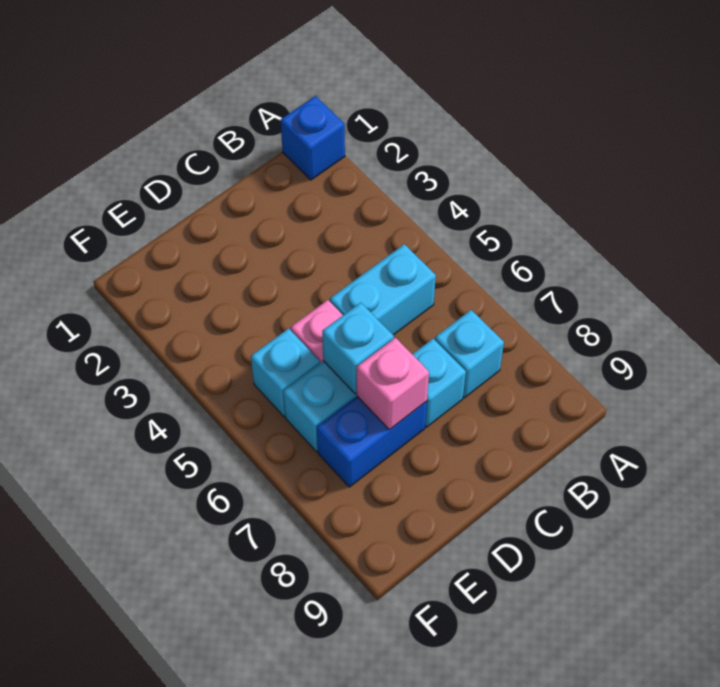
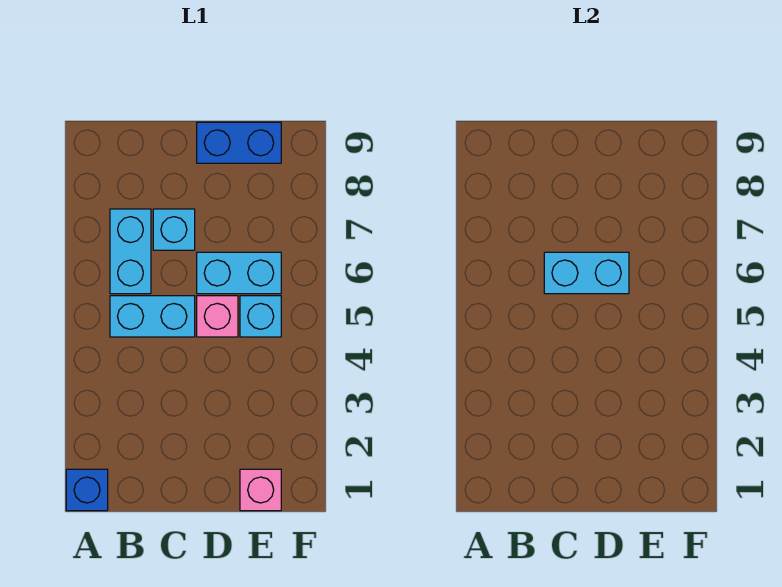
cyan 1x1 brick [435,310,504,398] -> cyan 1x2 brick [110,209,151,294]
cyan 1x1 brick [322,303,394,394] -> cyan 1x2 brick [544,252,629,294]
blue 1x2 brick [317,396,427,487] -> blue 1x2 brick moved to [197,122,281,163]
pink 1x1 brick [357,338,429,430] -> pink 1x1 brick moved to [240,469,281,511]

